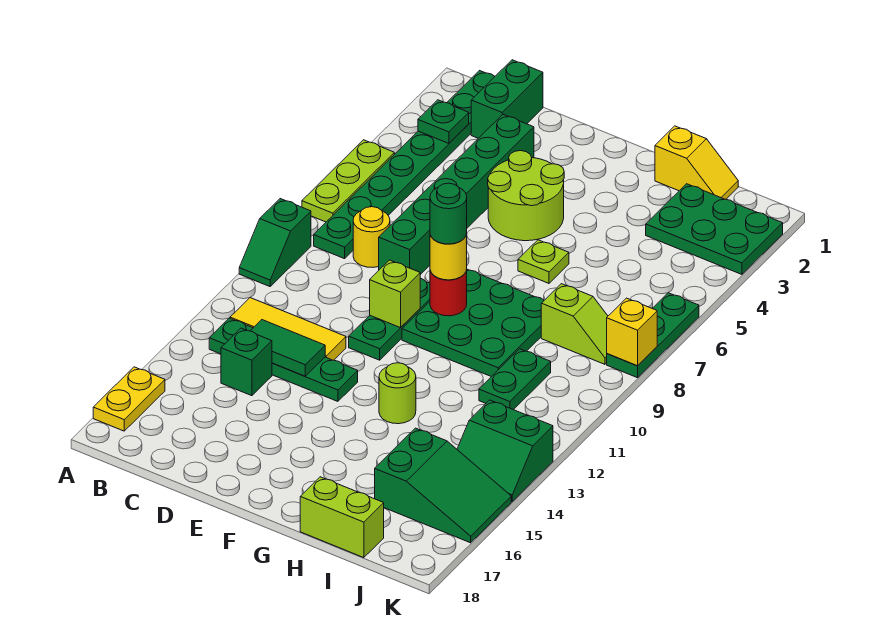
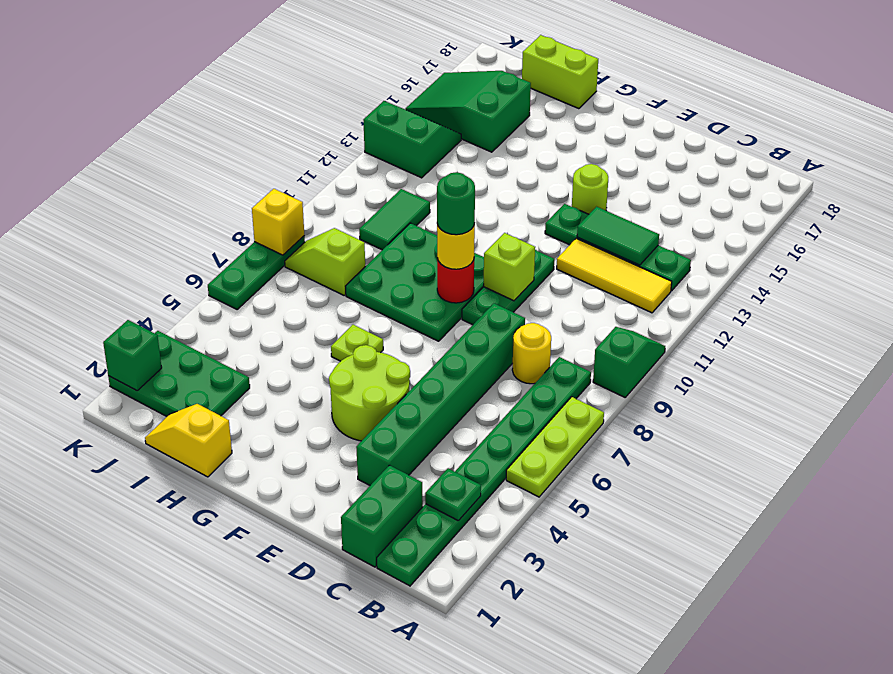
yellow 1x2 plate [93,367,165,431] -> none
green 1x1 brick [221,328,272,396] -> green 1x1 brick moved to [103,320,162,391]
lime 1x1 round brick [379,363,416,424] -> lime 1x1 round brick moved to [572,164,609,214]
green 1x2 plate [479,349,551,410] -> green 1x2 tile [359,189,430,250]

